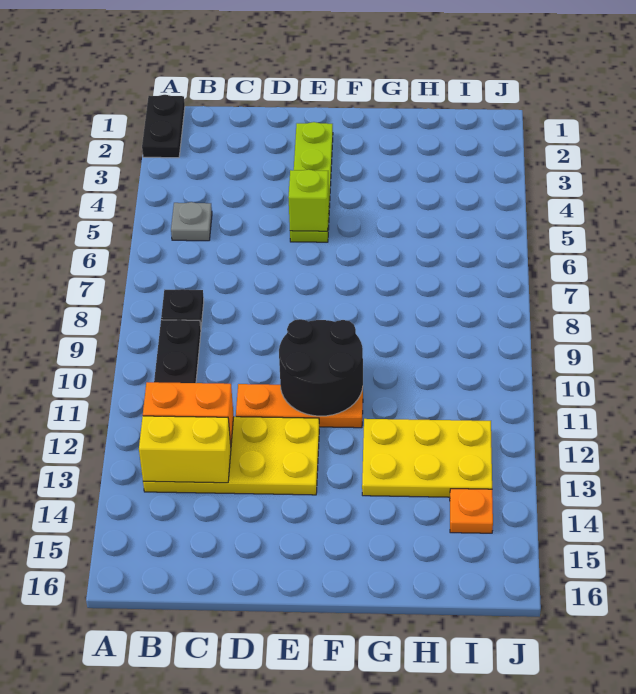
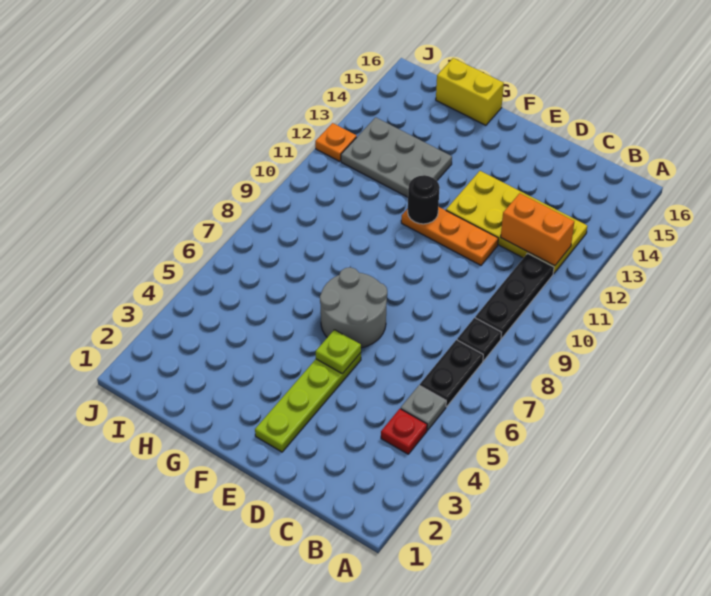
black 1x2 plate [142,95,185,158] -> black 1x2 plate moved to [420,340,483,407]
none -> red 1x1 plate [381,409,427,454]
yellow 1x2 brick [139,416,231,483] -> yellow 1x2 brick moved to [436,58,504,125]
lime 1x1 brick [288,169,329,231] -> lime 1x1 plate [316,330,361,374]
none -> grey 2x2 round brick [320,267,387,348]
black 2x2 round brick [279,319,363,416] -> black 1x1 round brick [408,175,440,224]
yellow 2x3 plate [362,419,492,497] -> grey 2x3 plate [341,117,452,197]
orange 1x1 plate [450,489,493,533] -> orange 1x1 plate moved to [315,123,357,161]

